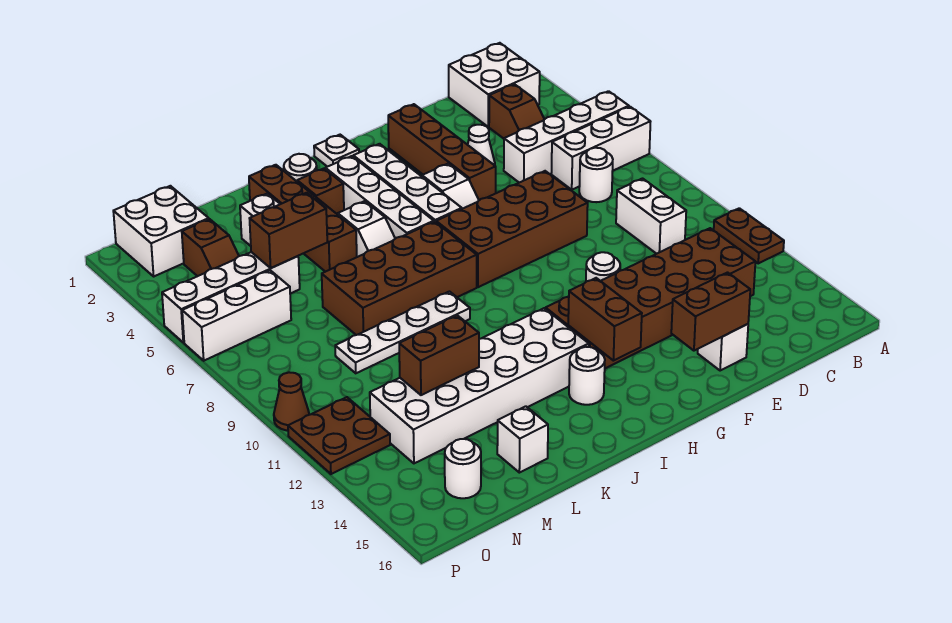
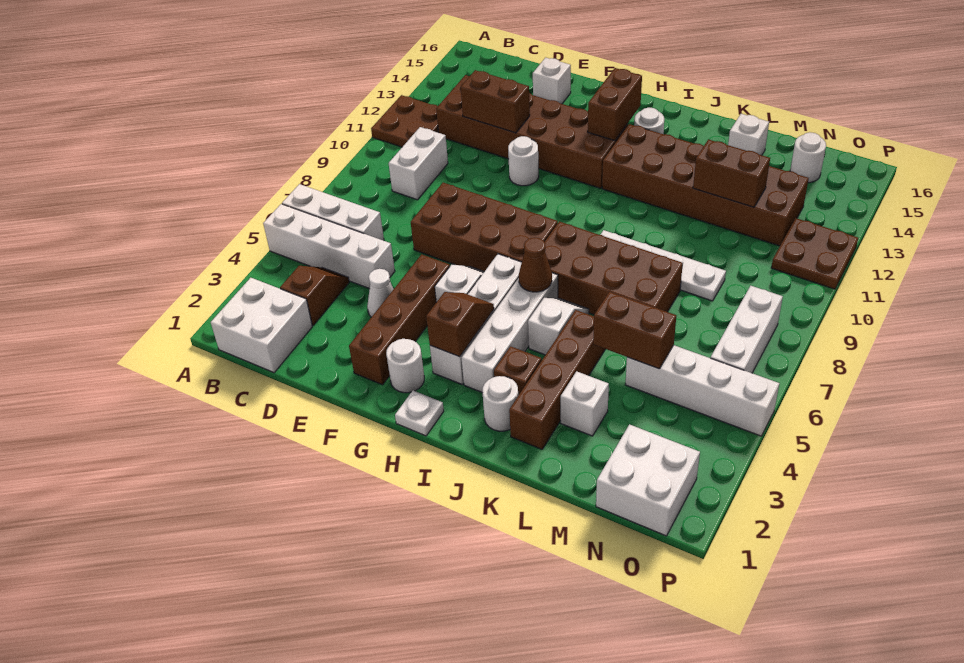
brown 1x2 plate [714,208,784,263] -> brown 2x2 plate [371,95,438,147]
white 1x1 round brick [579,148,613,202] -> white 1x1 round brick moved to [386,339,424,393]
brown 1x2 brick [671,273,750,351] -> brown 1x2 brick moved to [461,70,530,133]
white 2x6 brick [370,308,589,463] -> brown 2x6 brick [602,124,809,246]
brown 1x2 slope [182,219,239,276] -> brown 1x2 slope moved to [426,292,494,357]
white 1x3 brick [182,270,291,361] -> white 1x3 brick turned to [711,286,783,373]
brown 1x1 cone [274,372,309,431] -> brown 1x1 cone moved to [519,237,552,292]

